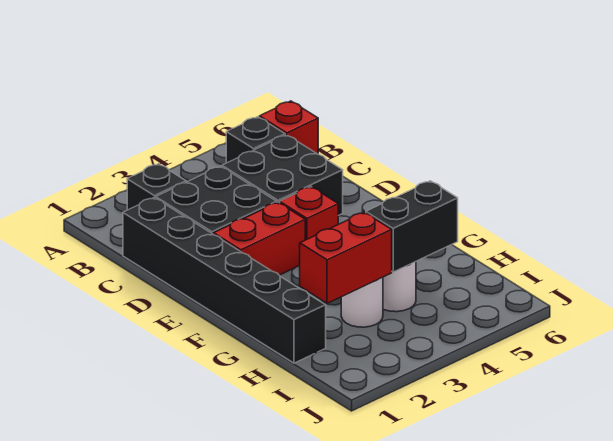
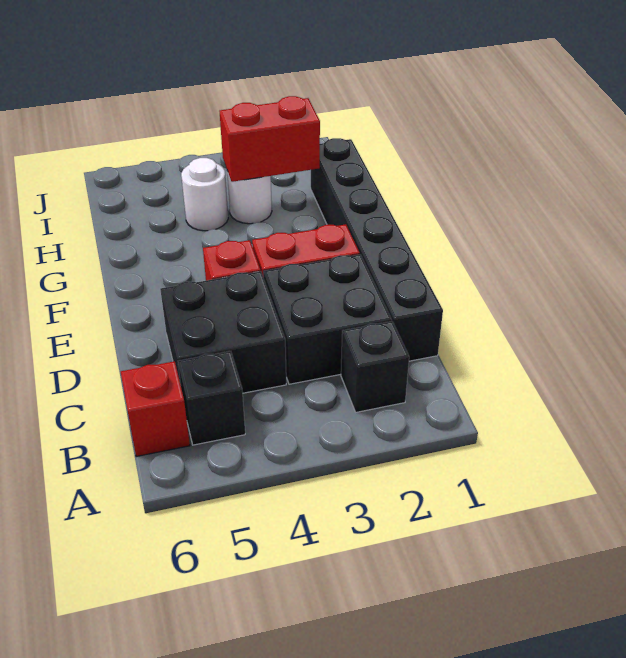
black 1x2 brick [366,181,458,272] -> none

